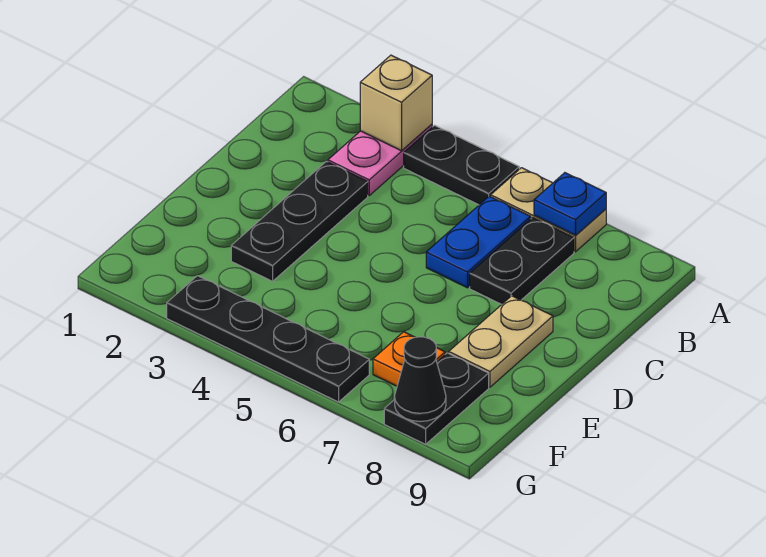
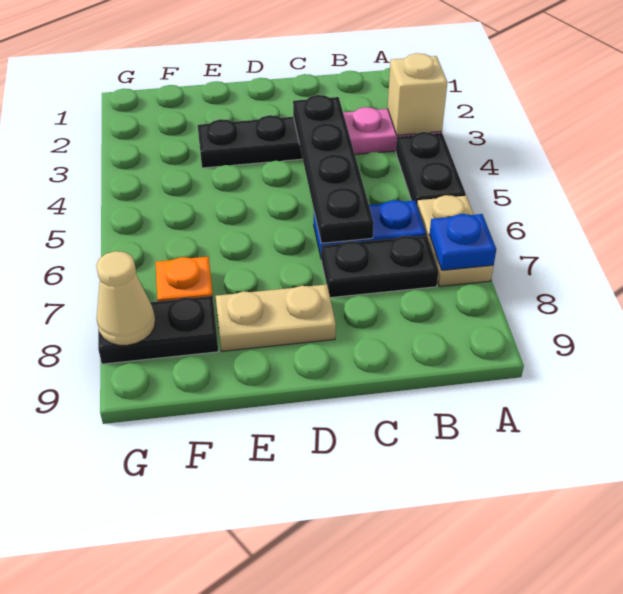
black 1x4 plate [167,276,369,402] -> black 1x4 plate moved to [293,95,374,243]
black 1x1 cone [395,337,446,421] -> tan 1x1 cone [96,251,155,345]

